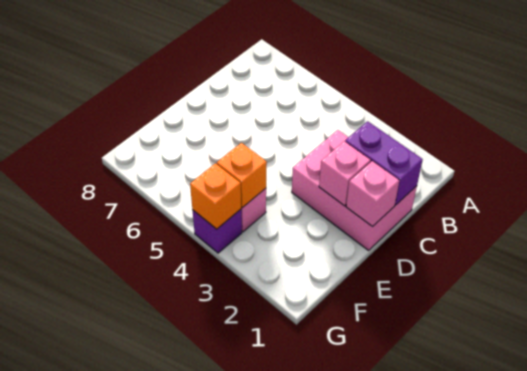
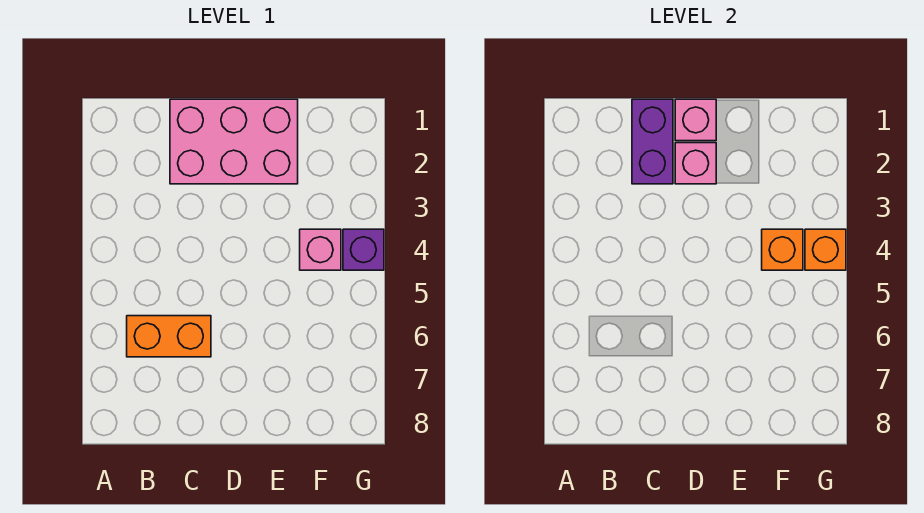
none -> orange 1x2 brick [127,316,211,357]
pink 2x3 brick [292,130,417,250] -> pink 2x3 brick turned to [170,99,298,184]

